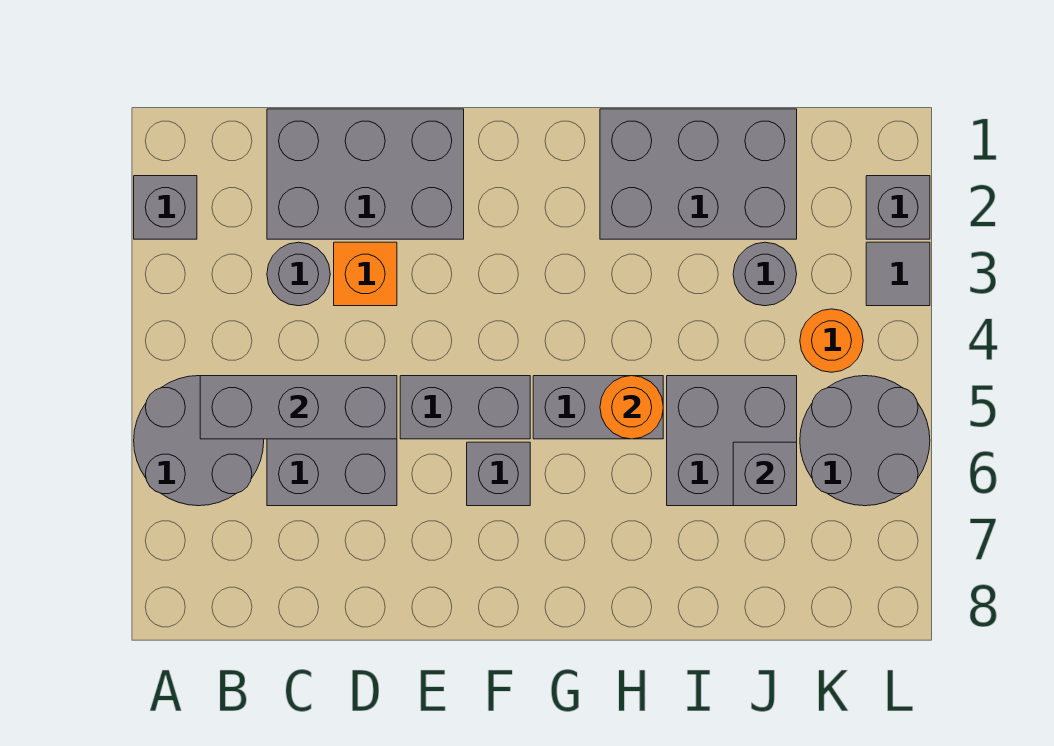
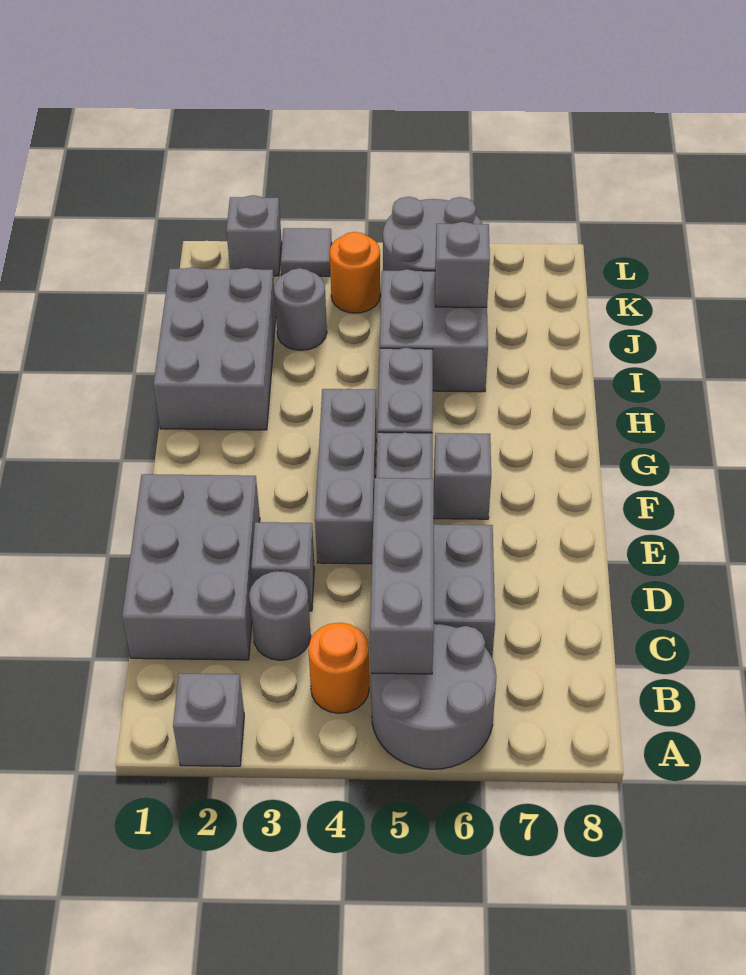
orange 1x1 brick [334,242,397,306] -> grey 1x1 brick [251,522,314,611]
none -> grey 1x3 brick [315,389,376,564]
orange 1x1 round brick [600,376,663,439] -> orange 1x1 round brick moved to [308,623,369,713]

